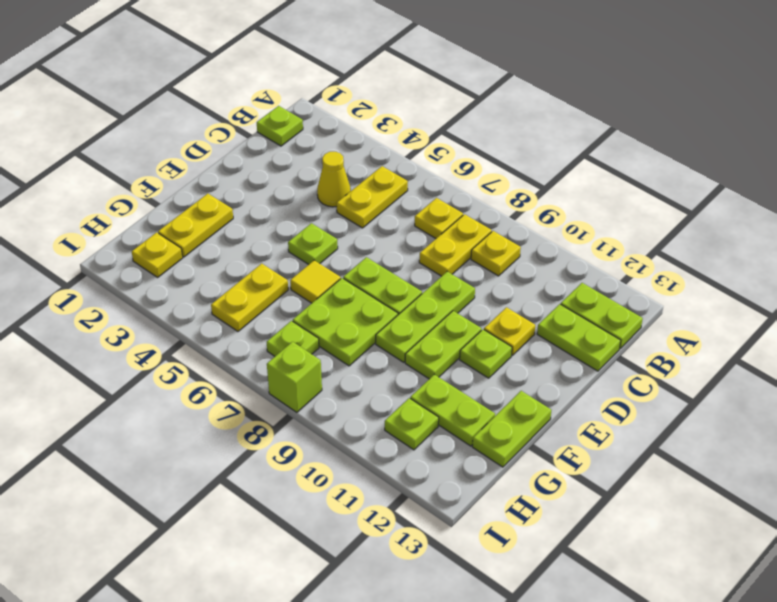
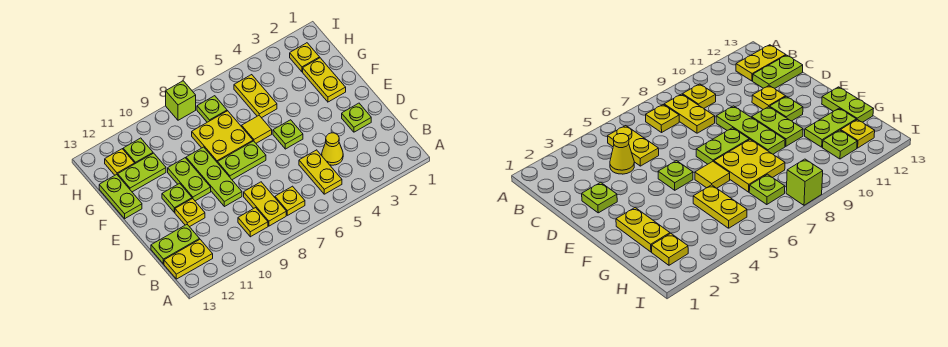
lime 1x1 plate [257,106,303,146] -> lime 1x1 plate moved to [342,103,371,132]
lime 1x2 plate [561,283,643,348] -> yellow 1x2 plate [164,240,213,279]
lime 2x2 plate [293,278,398,366] -> yellow 2x2 plate [192,111,253,163]
none -> yellow 1x1 plate [105,149,135,175]

